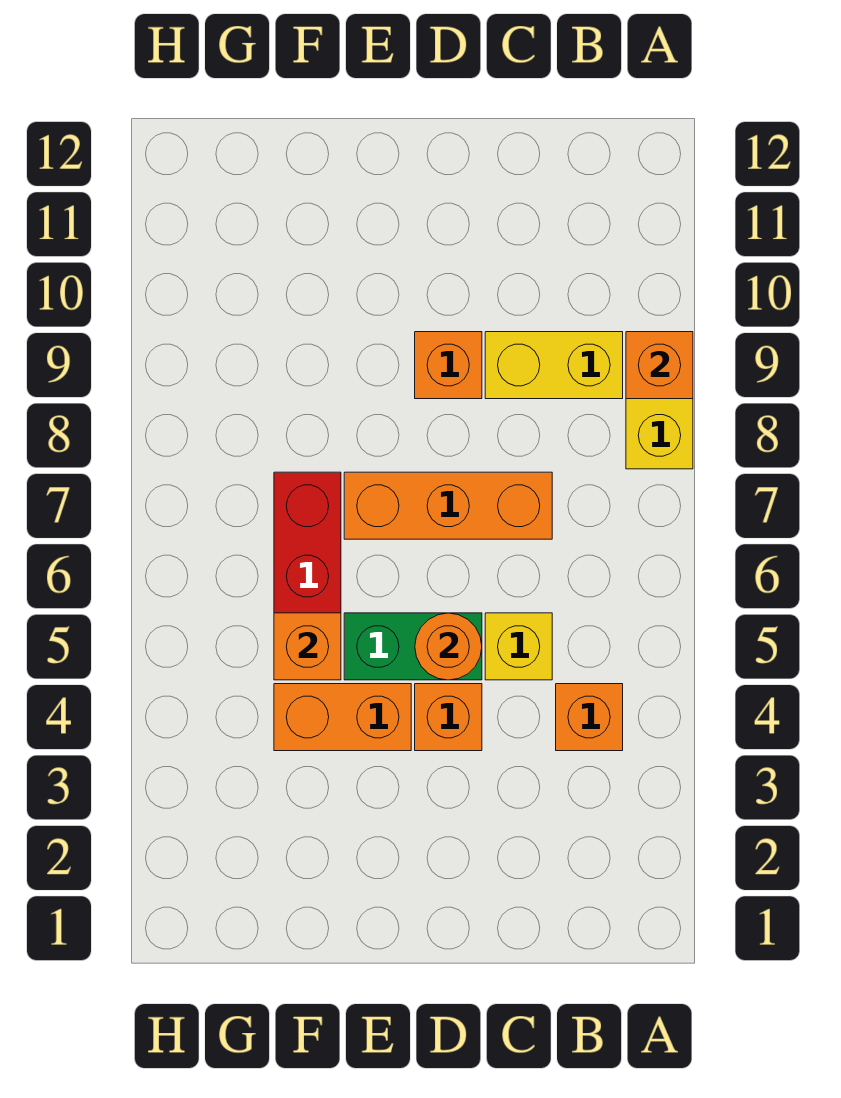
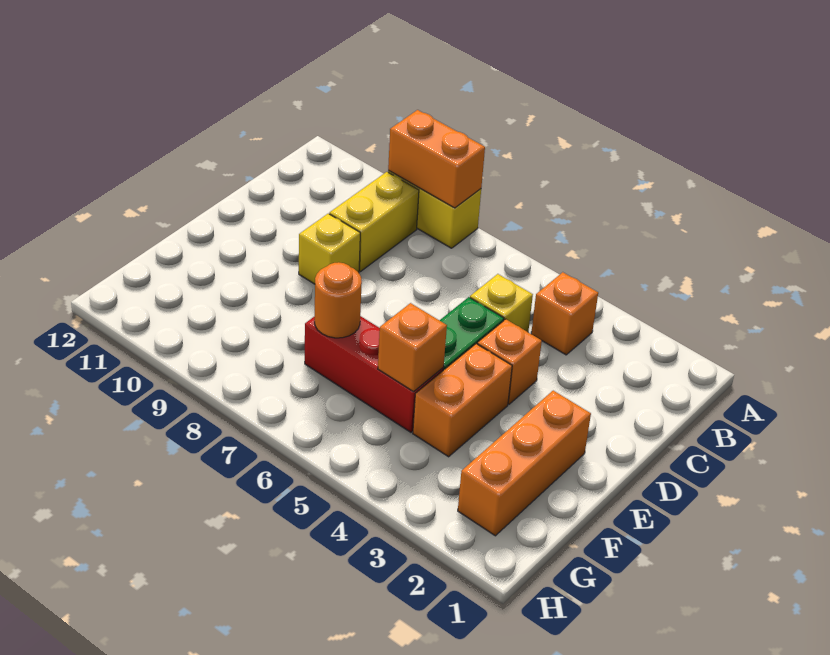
orange 1x1 brick [626,332,693,399] -> orange 1x2 brick [388,110,485,208]
orange 1x3 brick [344,472,552,539] -> orange 1x3 brick moved to [458,391,591,536]
orange 1x1 round brick [415,613,482,680] -> orange 1x1 round brick moved to [315,262,362,338]
orange 1x1 brick [415,332,482,399] -> yellow 1x1 brick [299,214,360,284]

